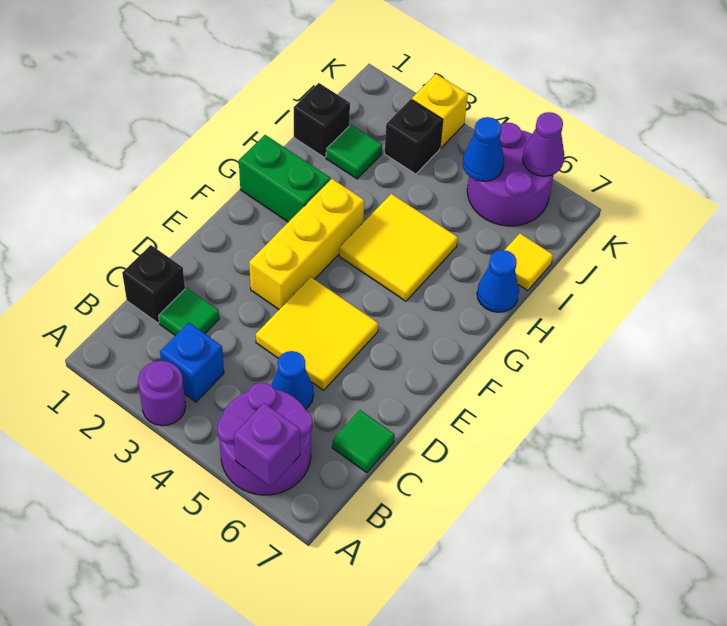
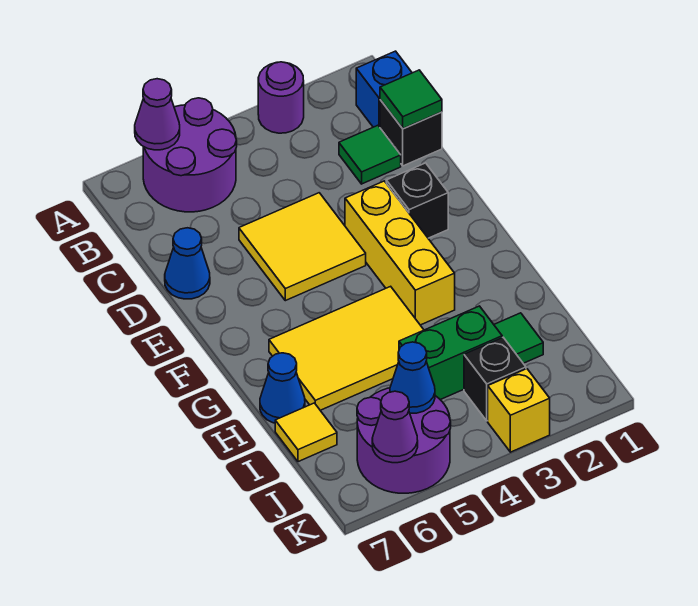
purple 1x1 brick [234,403,300,487] -> purple 1x1 cone [135,79,180,150]
blue 1x1 brick [160,323,224,402] -> blue 1x1 brick moved to [356,51,412,127]
blue 1x1 cone [271,351,314,409] -> blue 1x1 cone moved to [165,228,210,299]
green 1x1 tile [332,410,394,473] -> green 1x1 tile moved to [380,70,442,129]
green 1x2 brick [239,135,330,222] -> green 1x2 brick moved to [399,306,502,400]
yellow 2x2 tile [339,194,458,301] -> yellow 2x3 tile [269,286,424,410]
black 1x1 brick [294,83,350,158] -> black 1x1 brick moved to [386,163,448,238]

